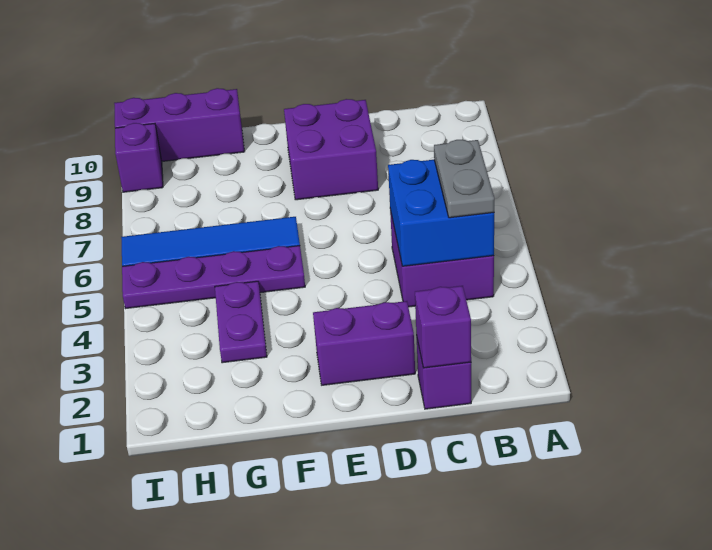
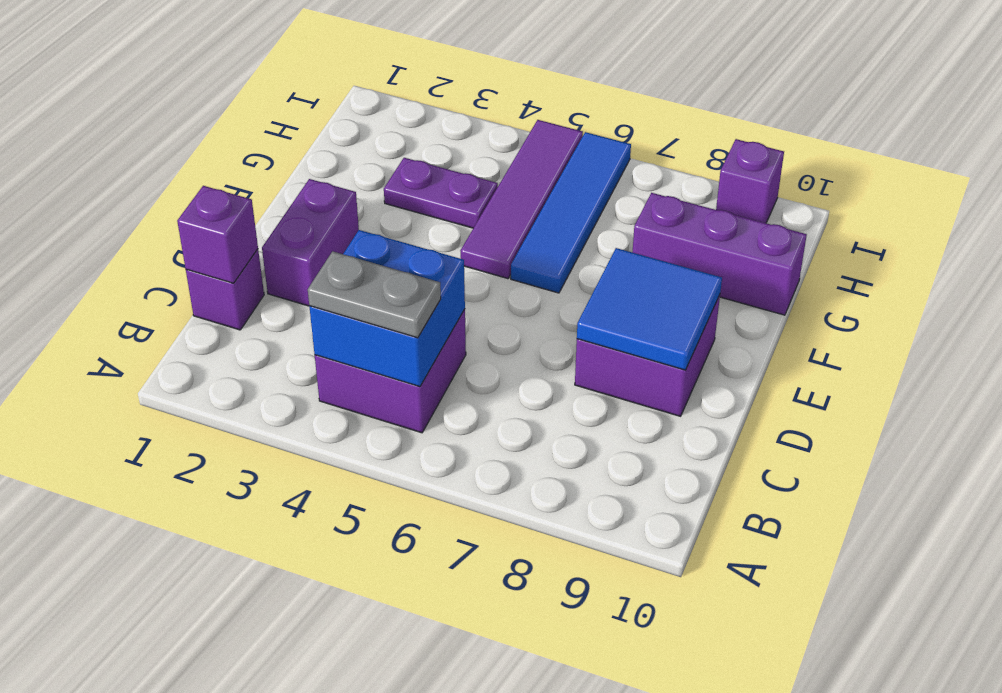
none -> blue 2x2 tile [577,248,722,370]
purple 1x4 plate [122,246,305,309] -> purple 1x4 tile [460,120,583,279]
purple 1x3 brick [114,88,244,161] -> purple 1x3 brick turned to [632,193,807,315]

